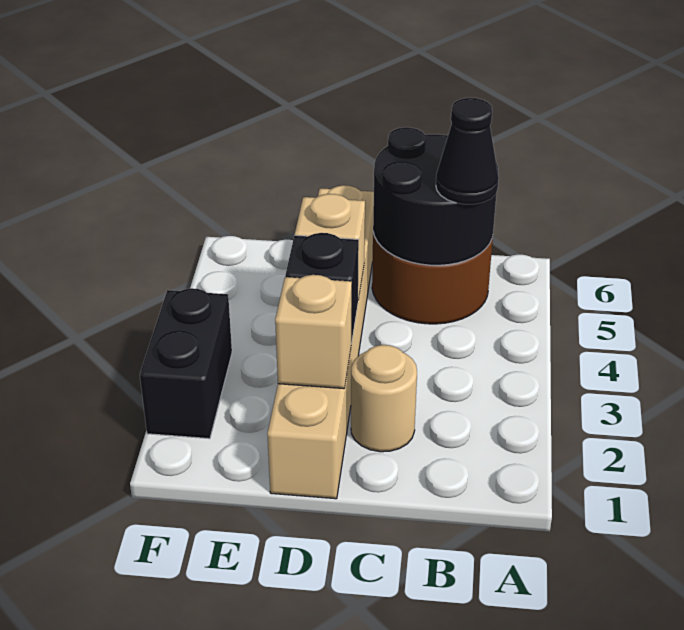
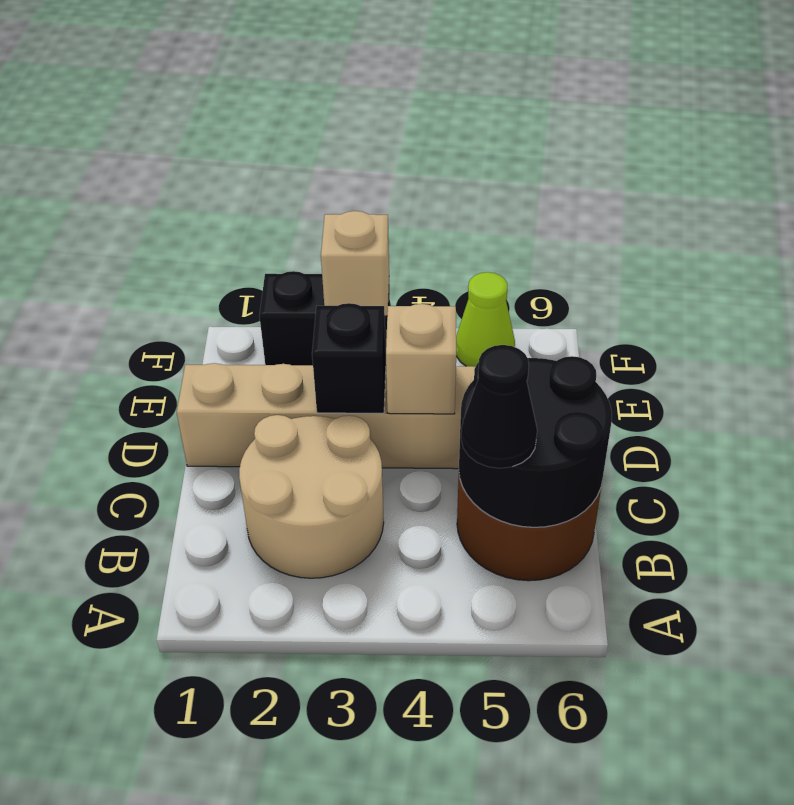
tan 1x1 round brick [351,345,417,452] -> tan 2x2 round brick [239,415,384,578]
tan 1x1 brick [275,275,352,389] -> tan 1x1 brick moved to [321,211,389,316]
none -> lime 1x1 cone [456,272,515,367]

